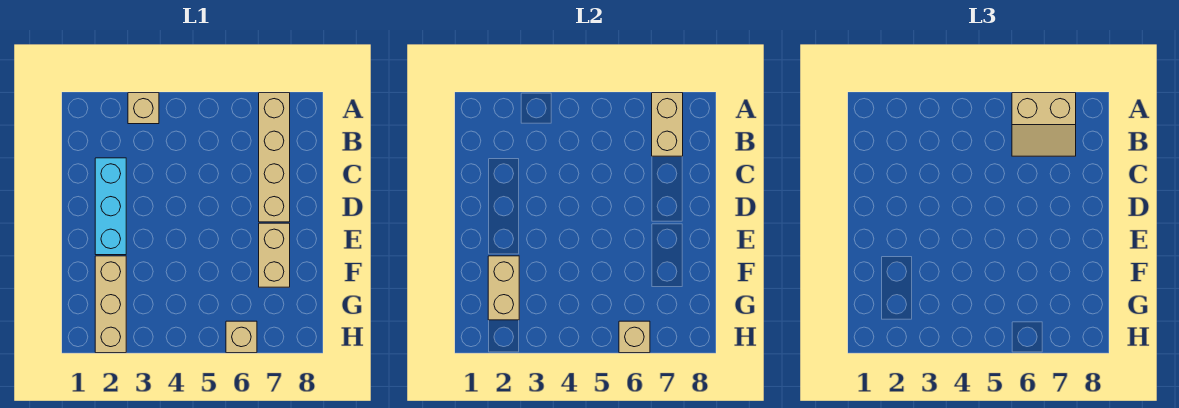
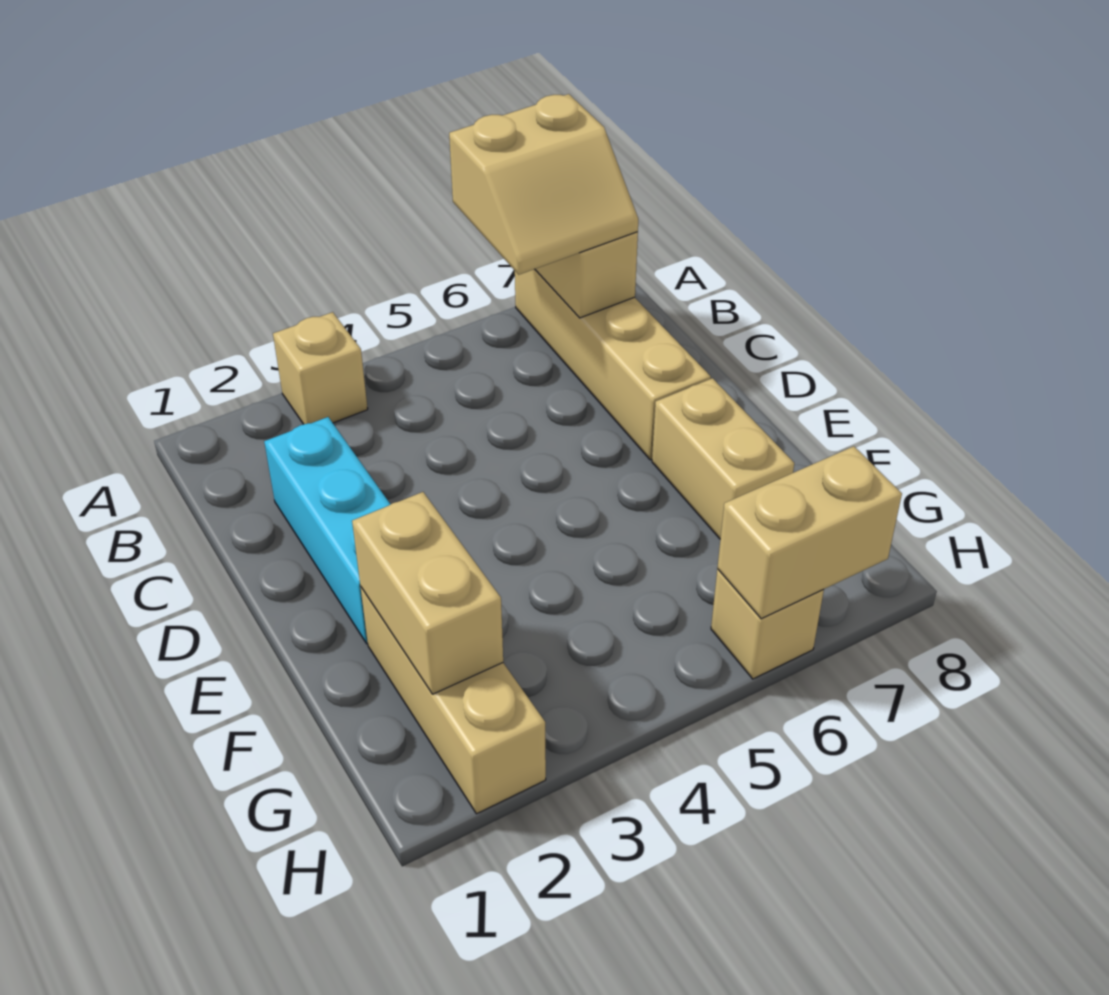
tan 1x1 brick [619,321,650,353] -> tan 1x2 brick [717,446,902,619]

